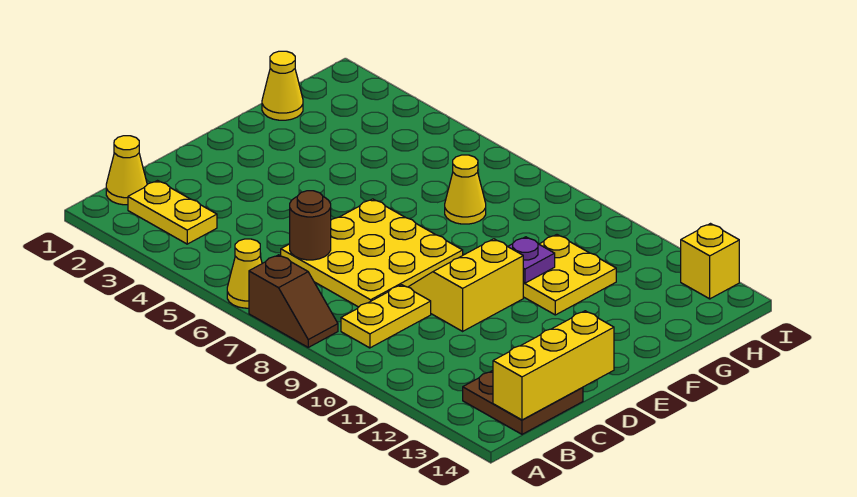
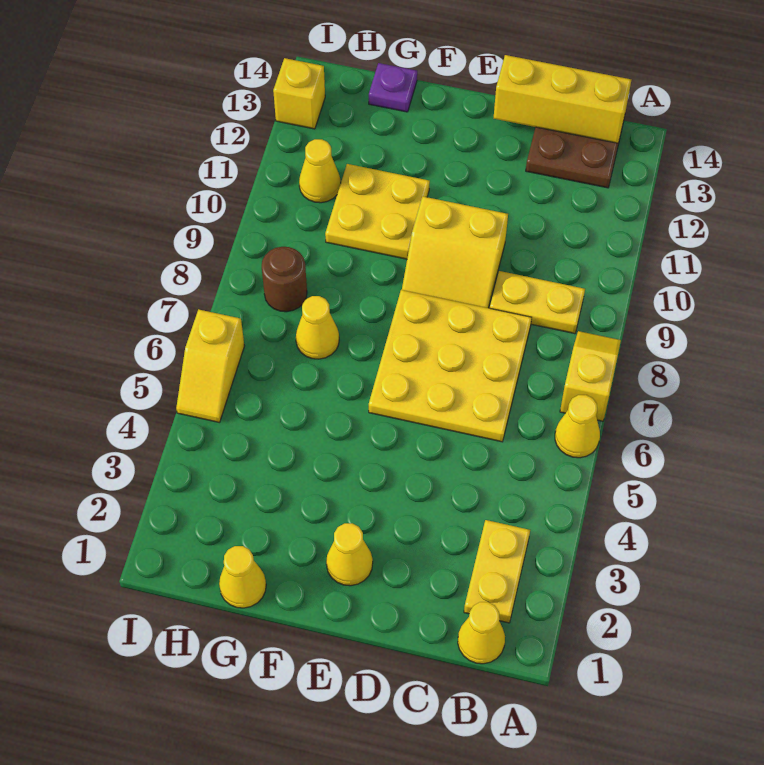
brown 1x2 slope [249,255,338,347] -> yellow 1x2 slope [560,331,621,421]
brown 1x1 round brick [290,191,331,260] -> brown 1x1 round brick moved to [262,247,307,312]
none -> yellow 1x1 cone [326,523,373,586]
purple 1x1 plate [508,237,555,283] -> purple 1x1 plate moved to [369,63,417,112]
none -> yellow 1x1 cone [299,139,341,203]
none -> yellow 1x2 slope [176,309,244,423]

